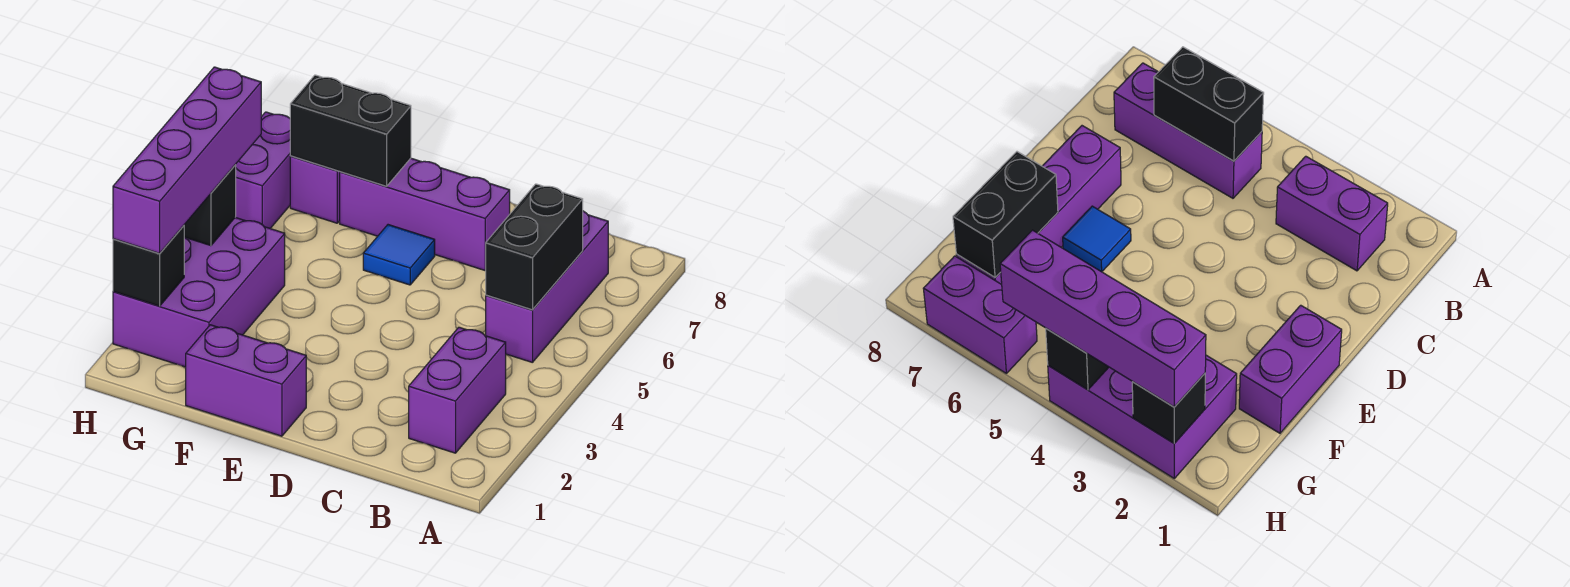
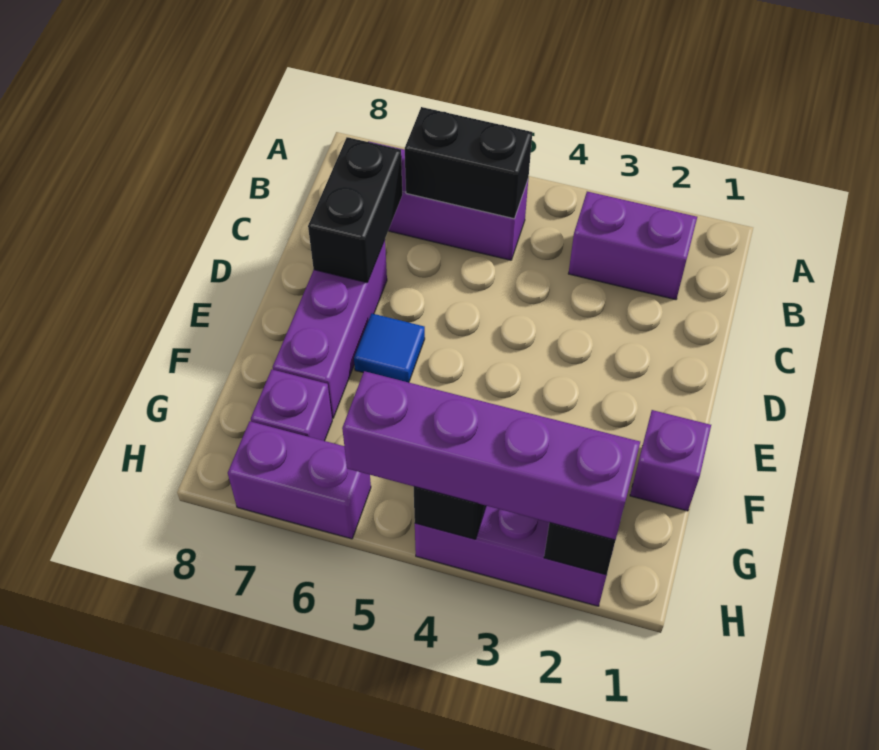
purple 1x2 brick [186,325,306,436] -> purple 1x1 brick [630,410,711,511]
black 1x2 brick [290,75,411,186] -> black 1x2 brick moved to [308,137,402,283]

